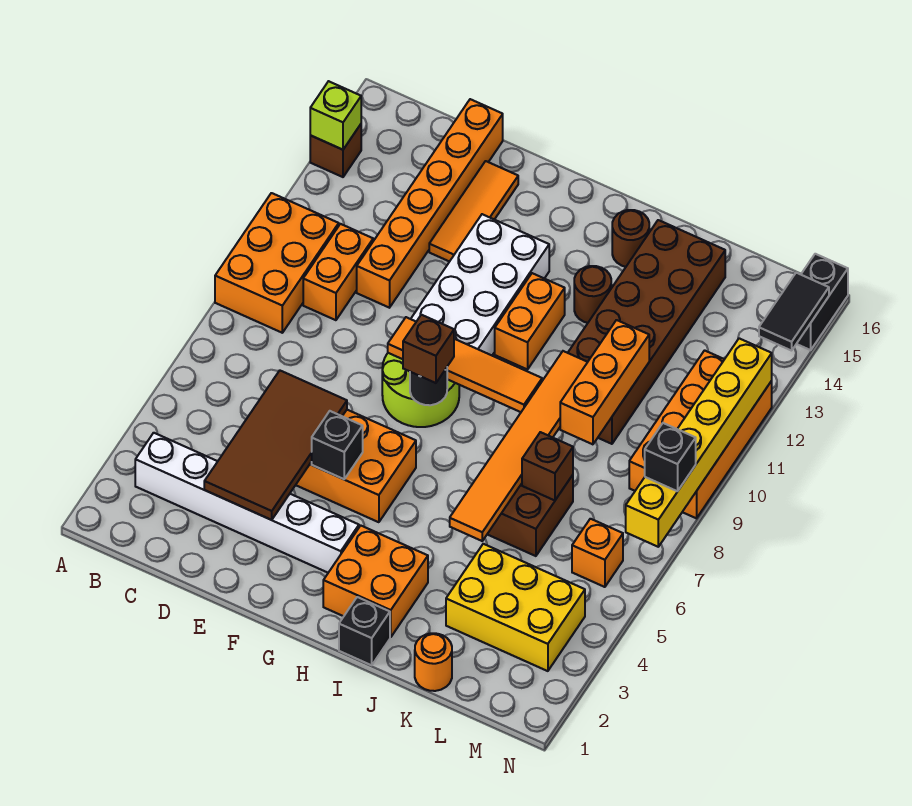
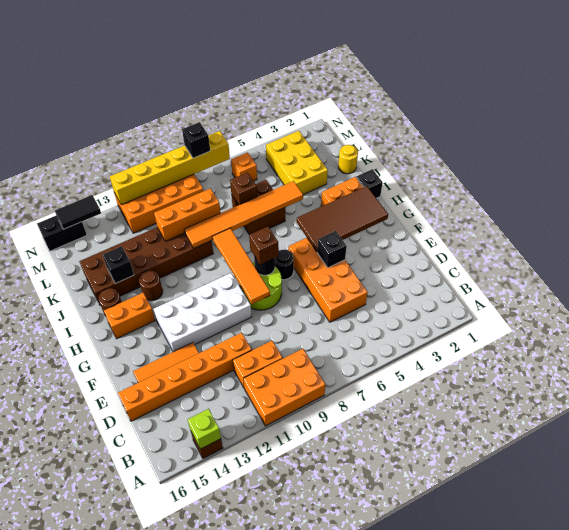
white 1x6 brick [135,433,359,573] -> none
brown 2x4 tile [204,371,347,520] -> brown 2x4 tile moved to [297,186,388,252]
none -> black 1x1 round brick [275,250,294,280]
orange 1x2 brick [495,273,565,370] -> orange 1x2 brick moved to [104,293,155,339]
none -> black 1x1 brick [103,246,134,284]
orange 1x1 round brick [415,633,452,691] -> yellow 1x1 round brick [338,145,358,174]

